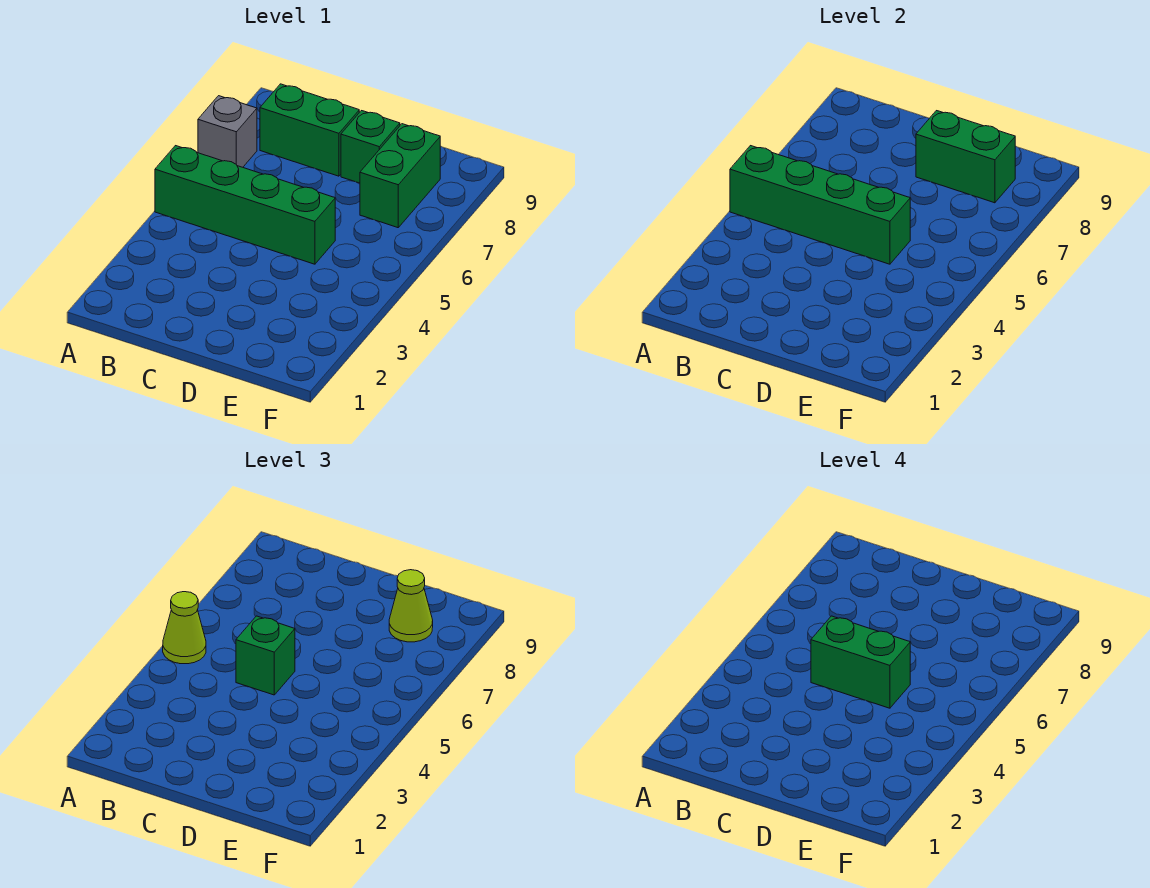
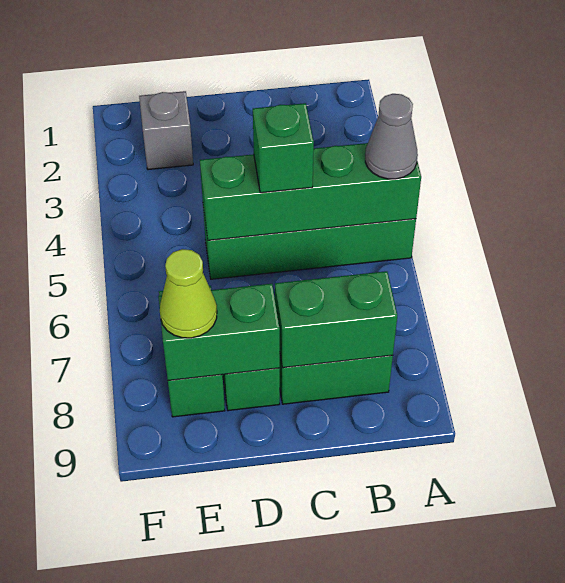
lime 1x1 cone [163,592,206,664] -> grey 1x1 cone [365,94,418,179]
grey 1x1 brick [198,96,257,167] -> grey 1x1 brick moved to [139,91,193,170]
green 1x2 brick [811,616,910,708] -> green 1x2 brick moved to [275,271,397,368]

